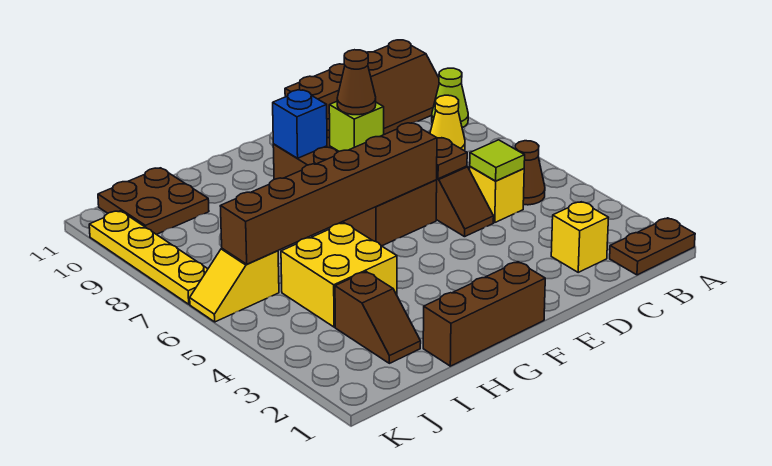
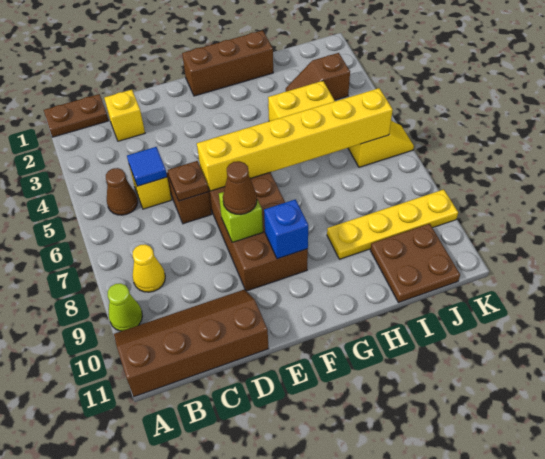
lime 1x1 tile [470,140,525,181] -> blue 1x1 tile [127,147,167,186]
brown 1x6 brick [220,123,437,264] -> yellow 1x6 brick [197,88,393,191]
brown 1x2 slope [335,272,421,363] -> brown 1x2 slope turned to [286,53,350,100]
yellow 1x4 plate [89,211,208,304] -> yellow 1x4 plate turned to [327,189,458,259]

